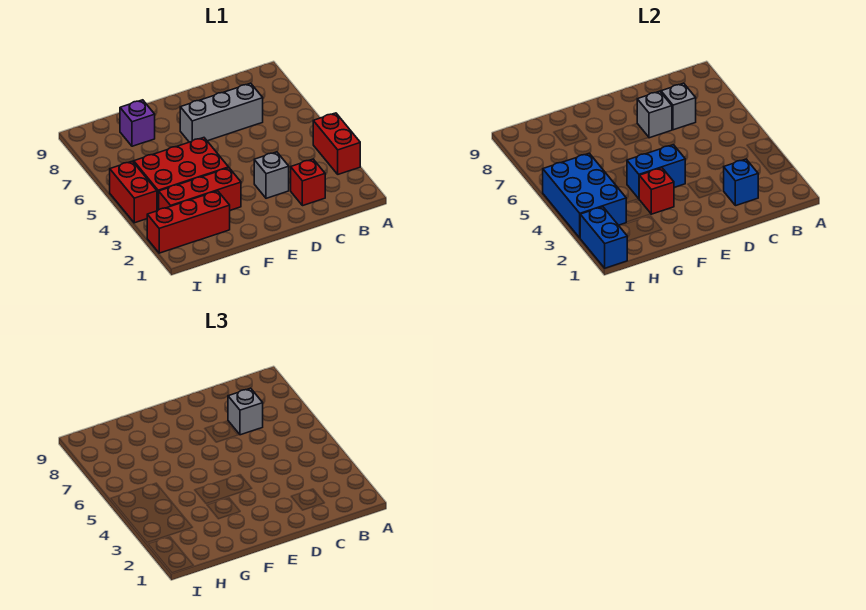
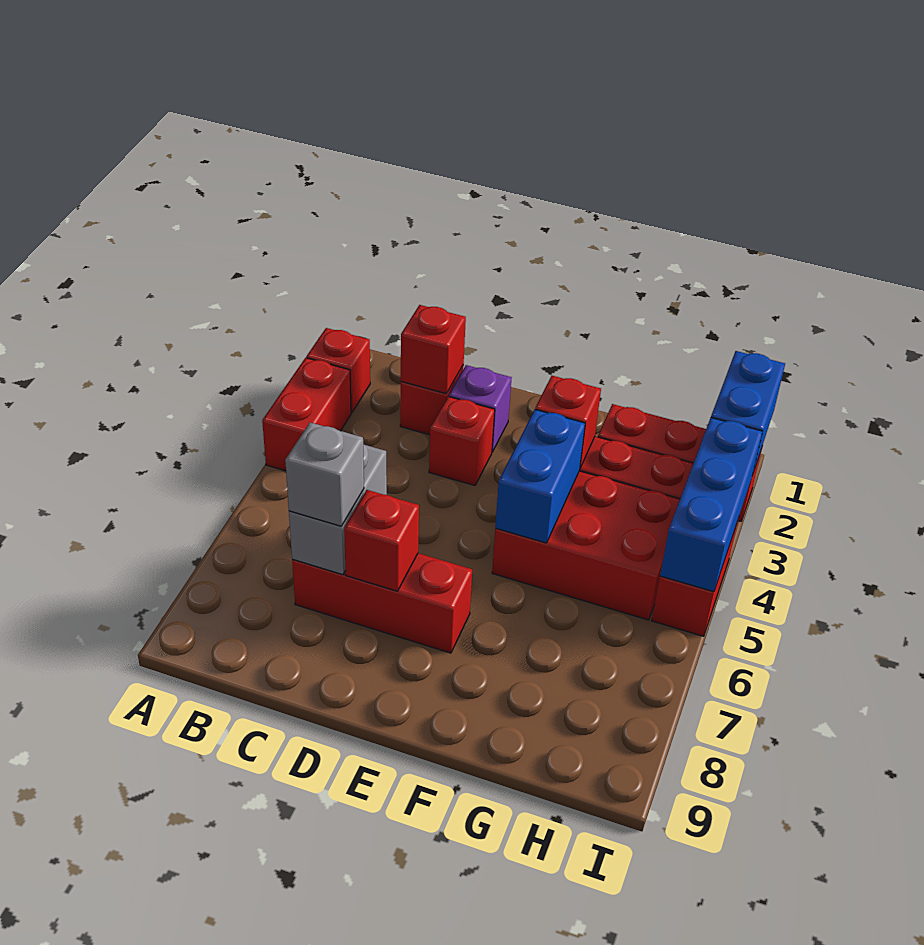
none -> red 1x1 brick [306,328,370,413]
blue 1x1 brick [724,159,758,206] -> red 1x1 brick [401,305,466,394]
grey 1x3 brick [180,83,263,142] -> red 1x3 brick [292,553,472,653]
grey 1x1 brick [661,83,696,130] -> grey 1x2 brick [289,445,387,575]
grey 1x1 brick [254,152,289,198] -> red 1x1 brick [429,397,495,485]
grey 1x1 brick [637,91,672,138] -> red 1x1 brick [344,490,419,591]
blue 1x2 brick [627,145,685,199] -> blue 1x2 brick turned to [495,410,585,543]
purple 1x1 brick [120,100,155,146] -> purple 1x1 brick moved to [449,365,512,452]
blue 2x3 brick [543,153,626,238] -> blue 1x3 brick [660,418,763,592]

